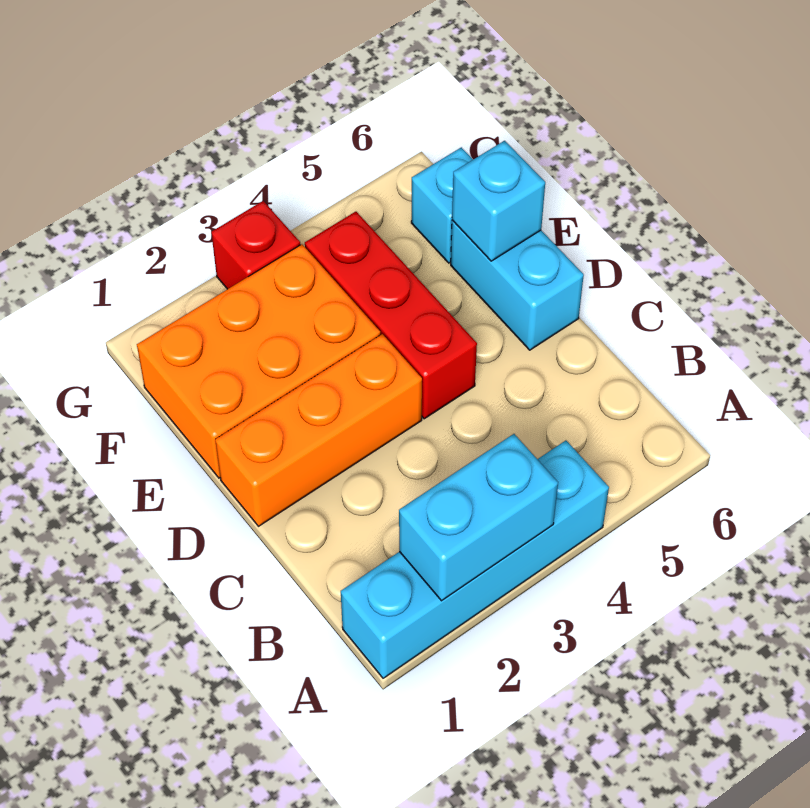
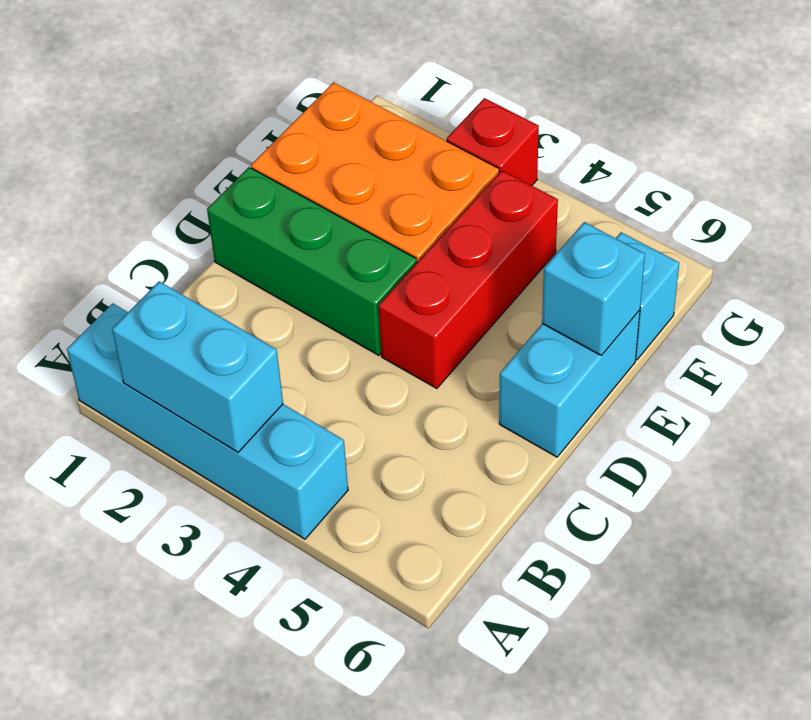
orange 1x3 brick [215,334,422,526] -> green 1x3 brick [207,167,417,355]

